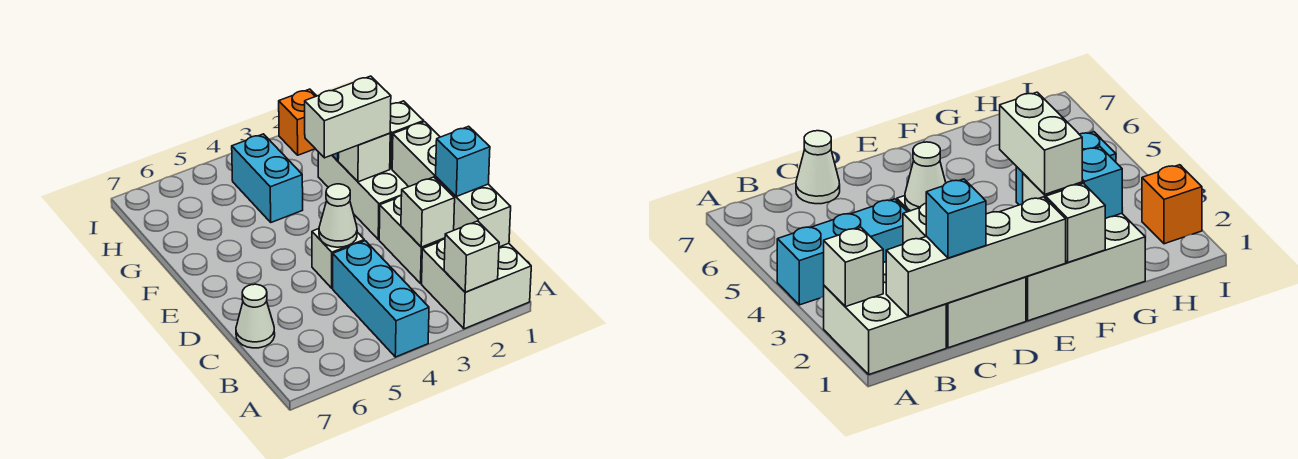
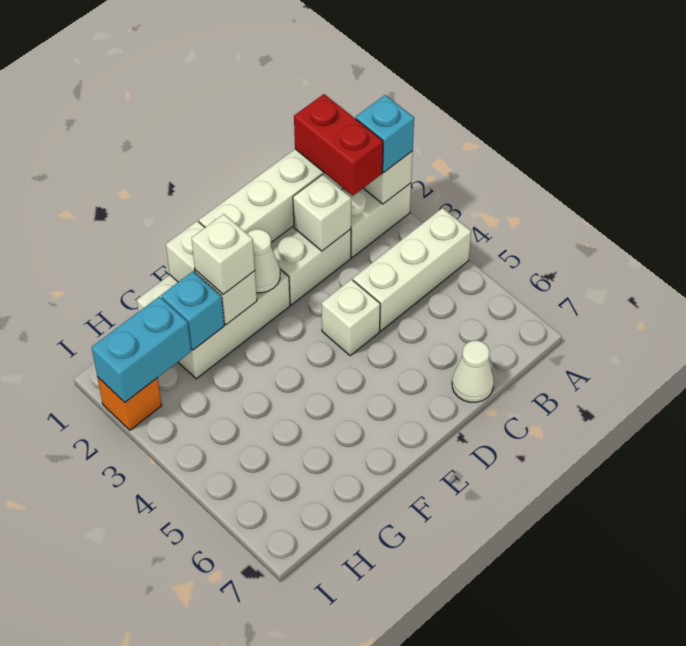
cyan 1x3 brick [333,241,429,357] -> white 1x3 brick [353,208,471,331]
none -> red 1x2 brick [294,94,383,196]
cyan 1x1 brick [436,126,490,197] -> cyan 1x1 brick moved to [356,95,414,172]
white 1x1 cone [319,184,357,247] -> white 1x1 cone moved to [247,229,280,293]
white 1x2 brick [305,76,391,158] -> white 1x1 brick [191,214,255,294]
cyan 1x2 brick [232,134,303,222] -> cyan 1x2 brick moved to [92,296,191,402]

